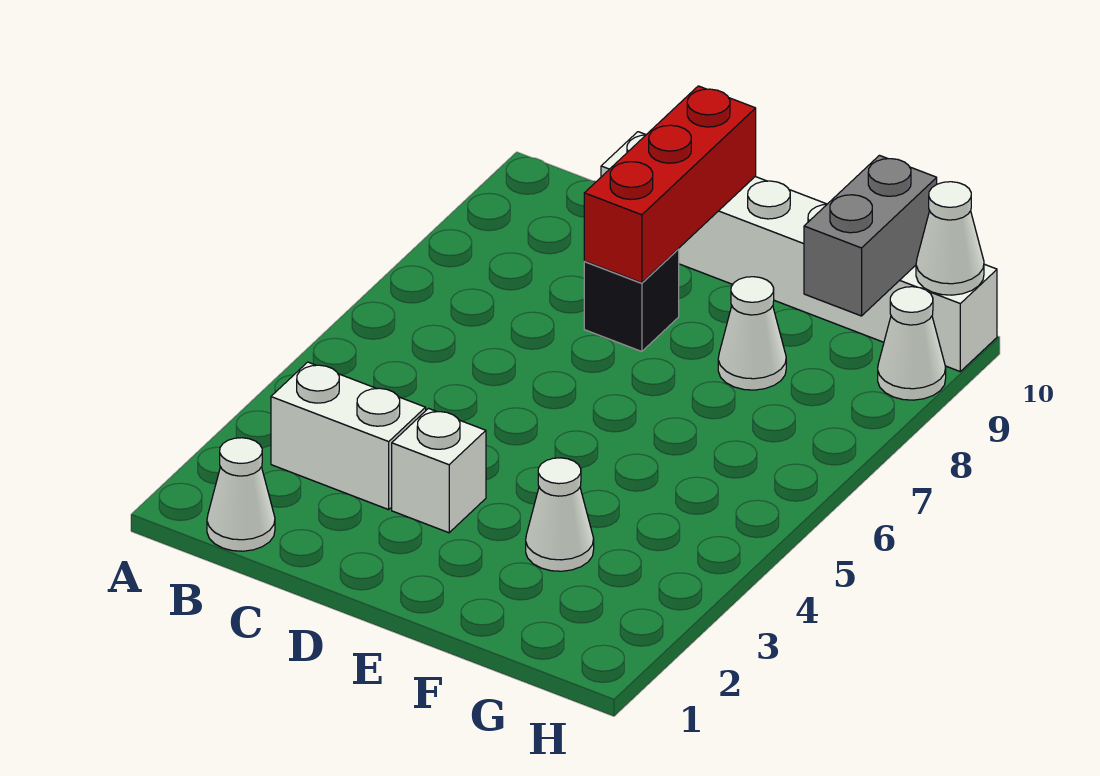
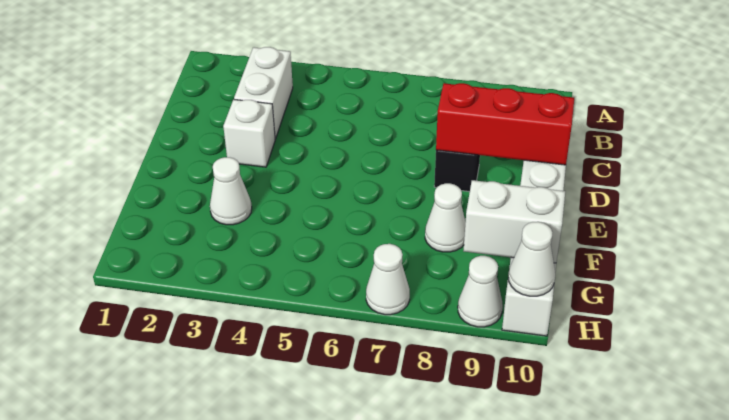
white 1x1 cone [207,438,275,551] -> white 1x1 cone moved to [366,244,410,315]
grey 1x2 brick [804,155,937,316] -> white 1x2 brick [464,180,565,263]

